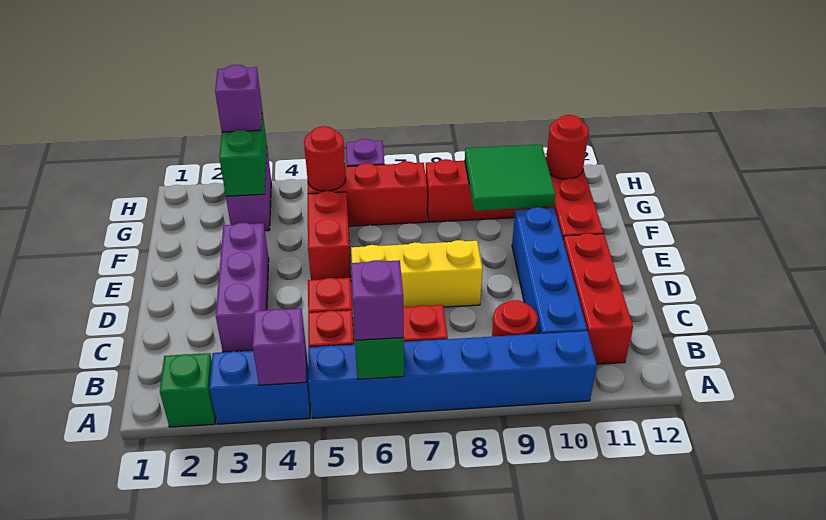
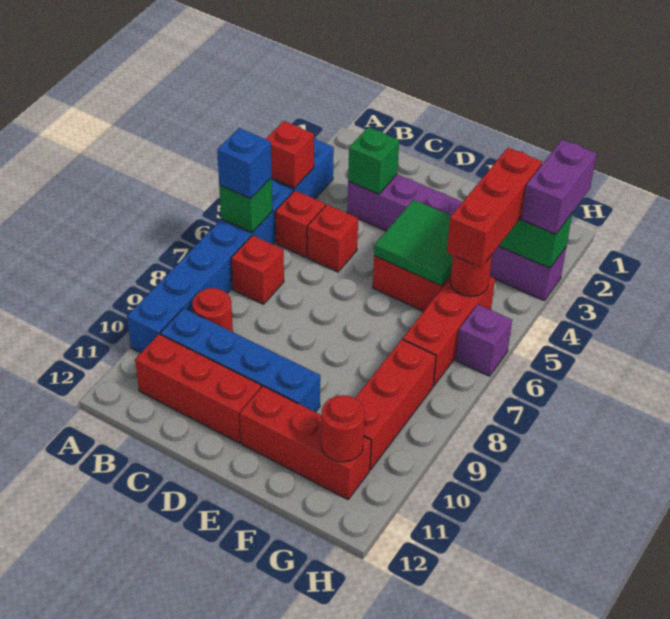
green 1x1 brick [160,353,216,427] -> green 1x1 brick moved to [348,127,399,194]
purple 1x1 brick [253,308,306,385] -> red 1x1 brick [266,121,314,188]
purple 1x1 brick [351,260,404,340] -> blue 1x1 brick [217,128,272,199]
yellow 1x3 brick [351,240,483,307] -> none
green 2x2 tile [465,145,556,211] -> green 2x2 tile moved to [374,200,453,286]
none -> red 1x3 brick [447,148,542,268]
purple 1x1 brick [215,65,262,132] -> purple 1x2 brick [521,140,597,234]

